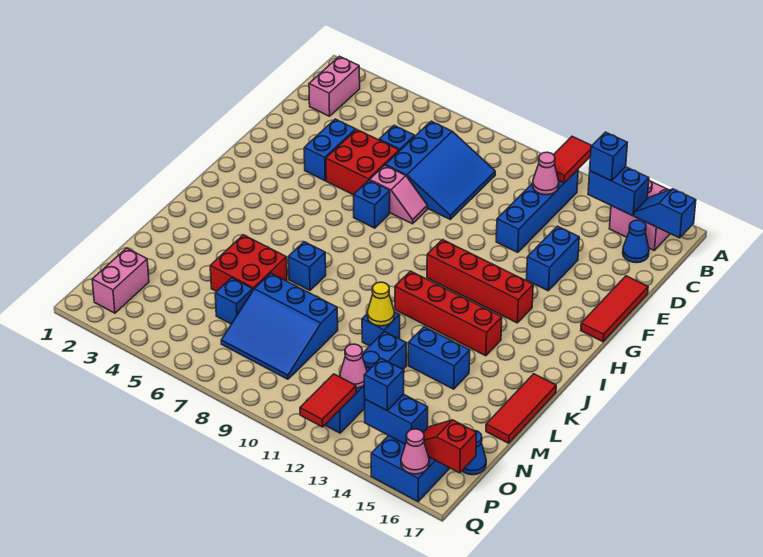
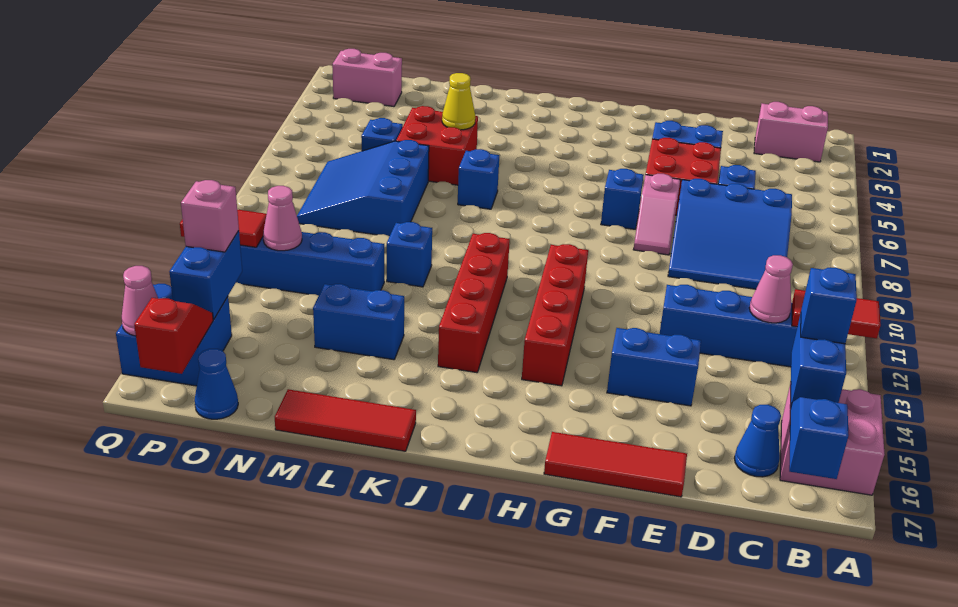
yellow 1x1 cone [367,282,394,326] -> yellow 1x1 cone moved to [442,73,475,130]
blue 1x2 brick [408,327,470,389] -> blue 1x2 brick turned to [313,284,404,360]
blue 1x1 brick [364,358,404,411] -> pink 1x1 brick [181,180,239,252]

